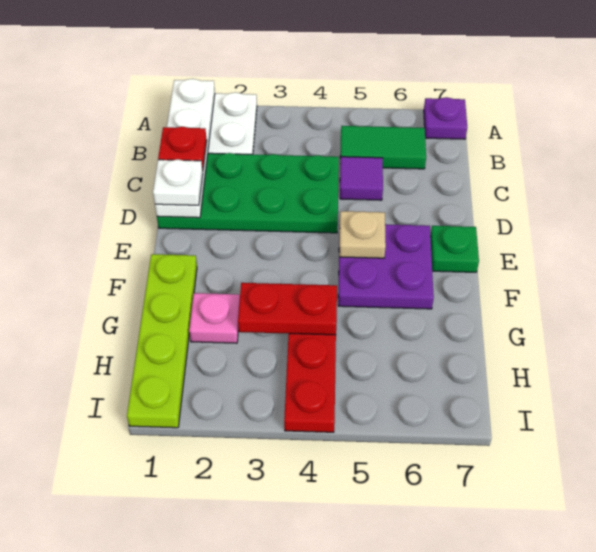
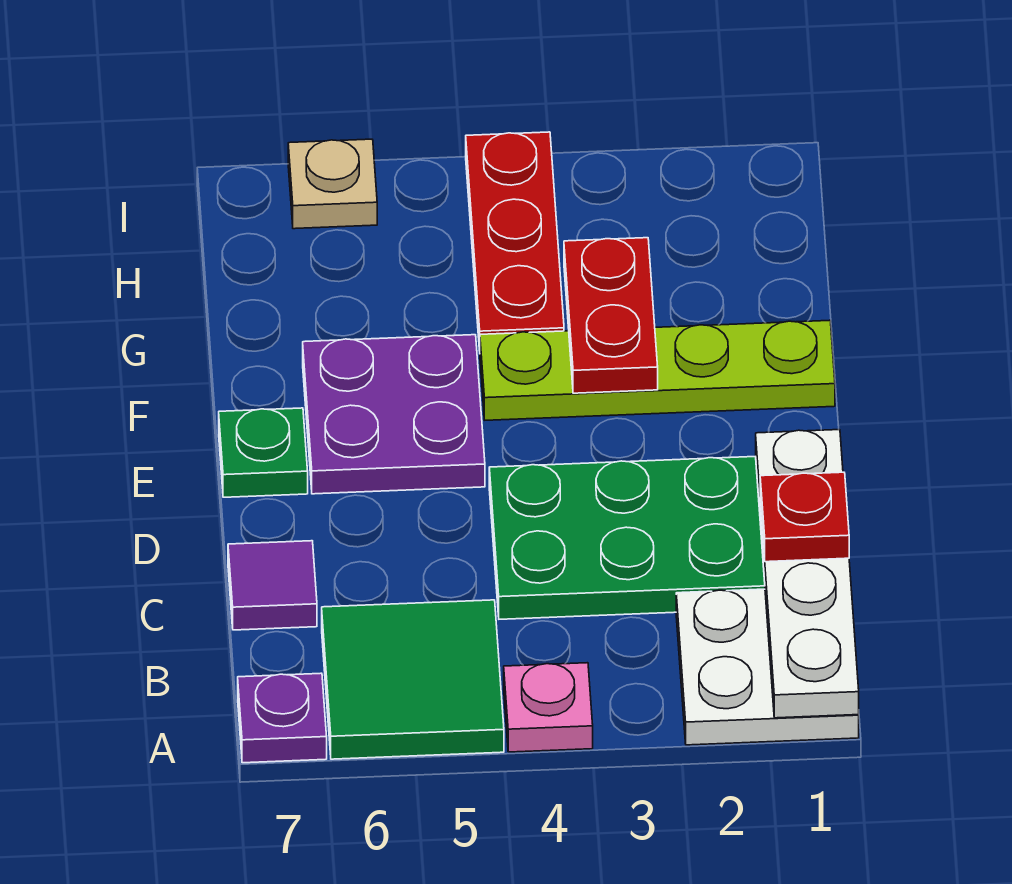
green 1x2 tile [340,126,426,169] -> green 2x2 tile [322,600,504,759]
purple 1x1 tile [340,157,383,200] -> purple 1x1 tile moved to [228,541,317,630]
white 1x1 plate [153,159,203,205] -> none
tan 1x1 plate [339,211,386,258] -> tan 1x1 plate moved to [288,139,377,229]
lime 1x4 plate [127,254,197,428] -> lime 1x4 plate turned to [480,320,835,420]
pink 1x1 plate [189,293,240,343] -> pink 1x1 plate moved to [504,663,593,752]
red 1x2 plate [238,283,337,335] -> red 1x2 plate turned to [564,238,658,393]

